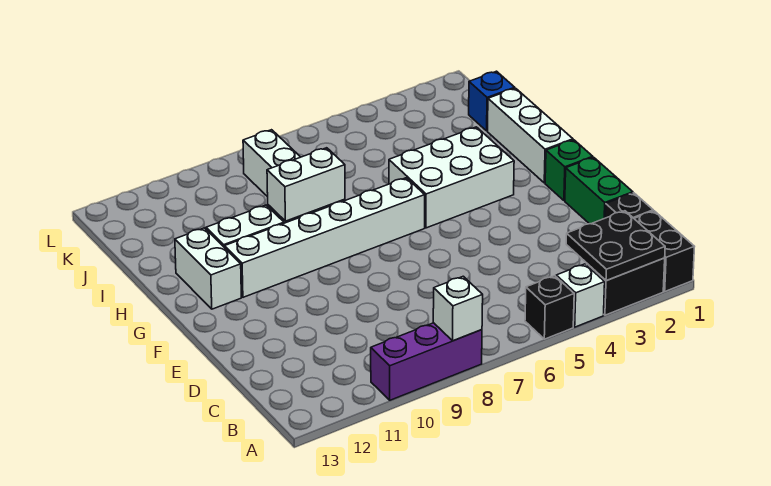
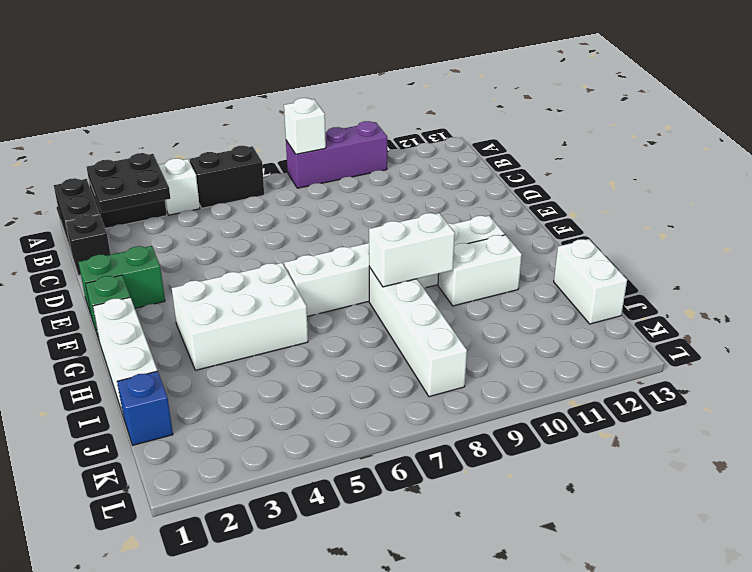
black 1x1 brick [525,276,574,339] -> black 1x2 brick [190,146,264,208]
green 1x2 brick [565,157,633,224] -> green 1x2 brick turned to [78,246,165,314]
white 1x2 brick [175,228,241,309] -> white 1x2 brick moved to [554,239,627,324]

